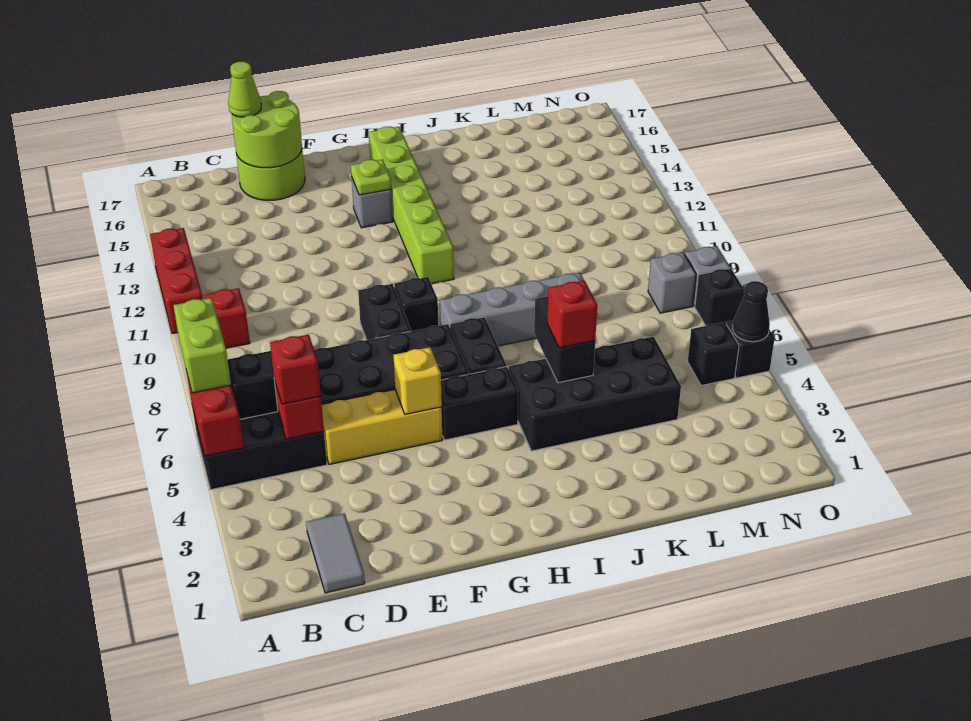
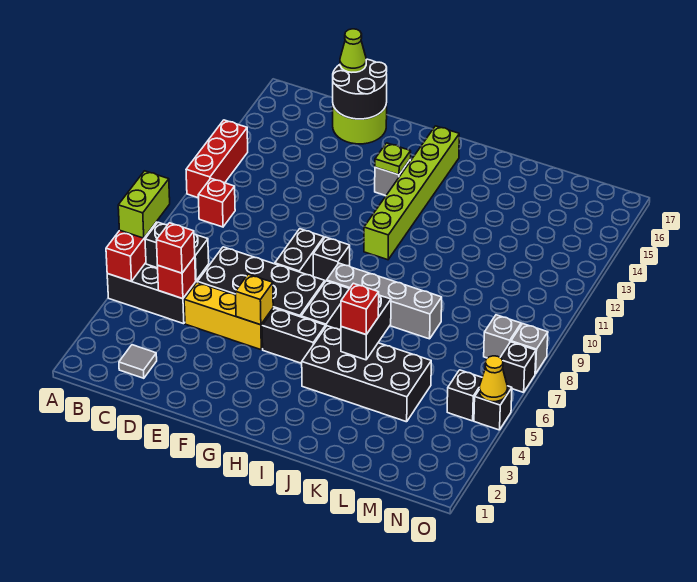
grey 1x2 tile [306,513,365,593] -> grey 1x1 tile [119,345,157,378]
lime 2x2 round brick [232,91,302,168] -> black 2x2 round brick [333,59,387,119]
black 1x1 cone [732,281,770,342] -> yellow 1x1 cone [479,356,507,402]

